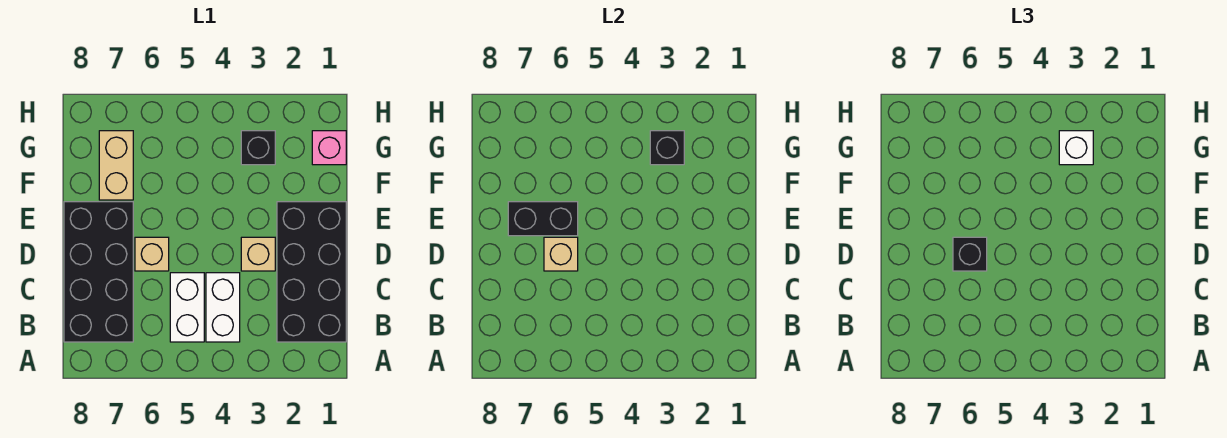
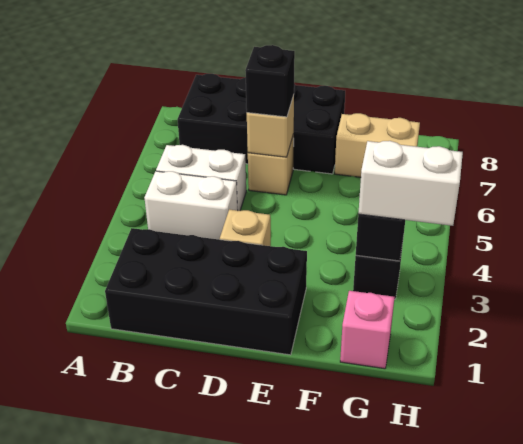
black 1x2 brick [508,202,578,236] -> none
white 1x1 brick [1059,131,1093,165] -> white 1x2 brick [358,141,463,226]

